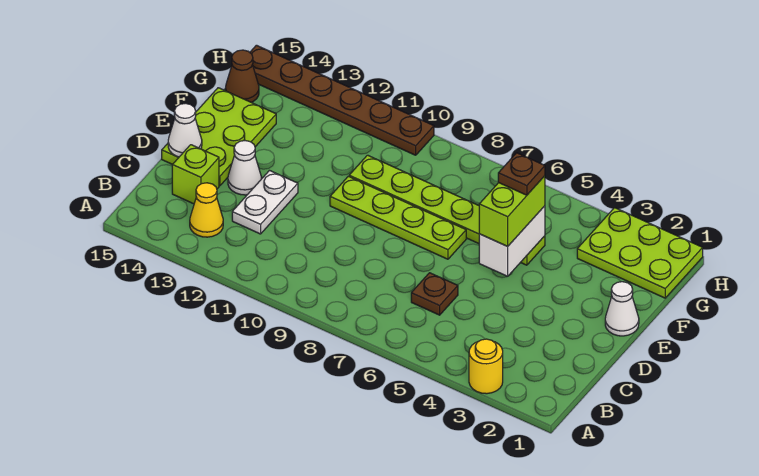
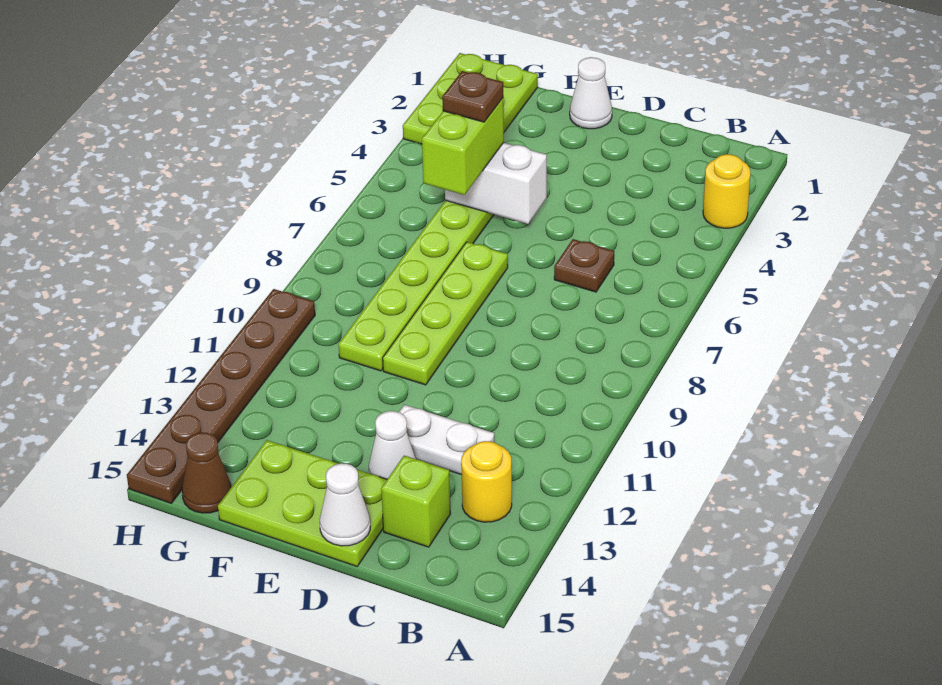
yellow 1x1 cone [190,183,223,237] -> yellow 1x1 round brick [461,441,512,522]
lime 1x2 brick [479,176,545,246] -> lime 1x2 brick turned to [422,98,504,195]

